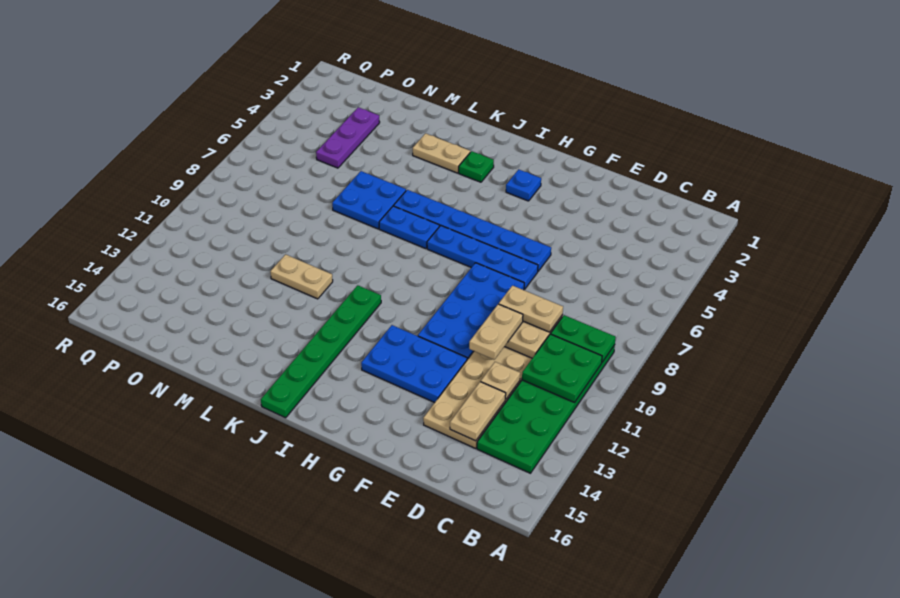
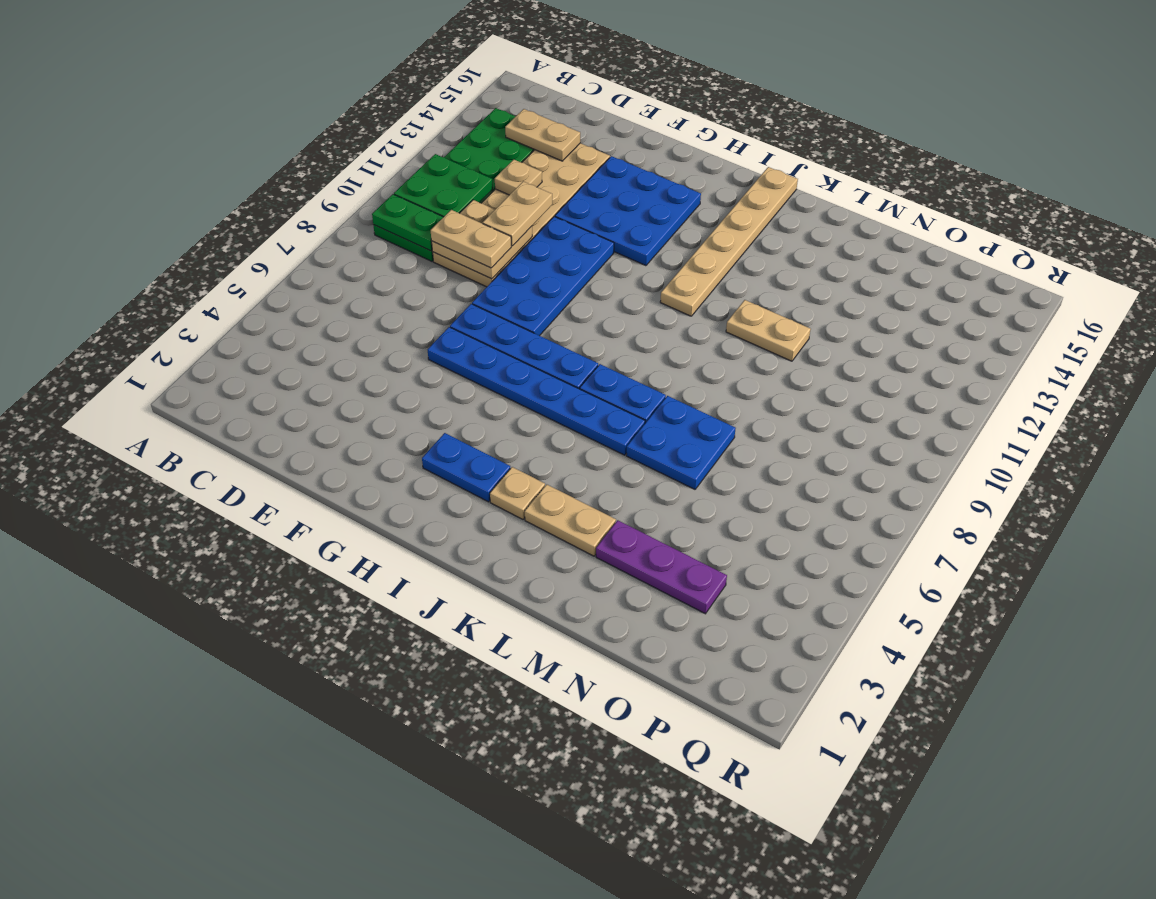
tan 1x2 plate [450,382,506,441] -> tan 1x2 plate turned to [505,109,580,161]
blue 2x3 plate [361,325,467,403] -> blue 3x3 plate [555,156,701,266]
blue 1x1 plate [506,169,541,201] -> blue 1x2 plate [422,433,511,502]
green 1x1 plate [459,151,494,182] -> tan 1x1 plate [490,467,545,519]
green 1x6 plate [261,285,381,418] -> tan 1x6 plate [660,167,798,316]
purple 1x3 plate [316,107,380,168] -> purple 1x3 plate turned to [596,520,727,614]

